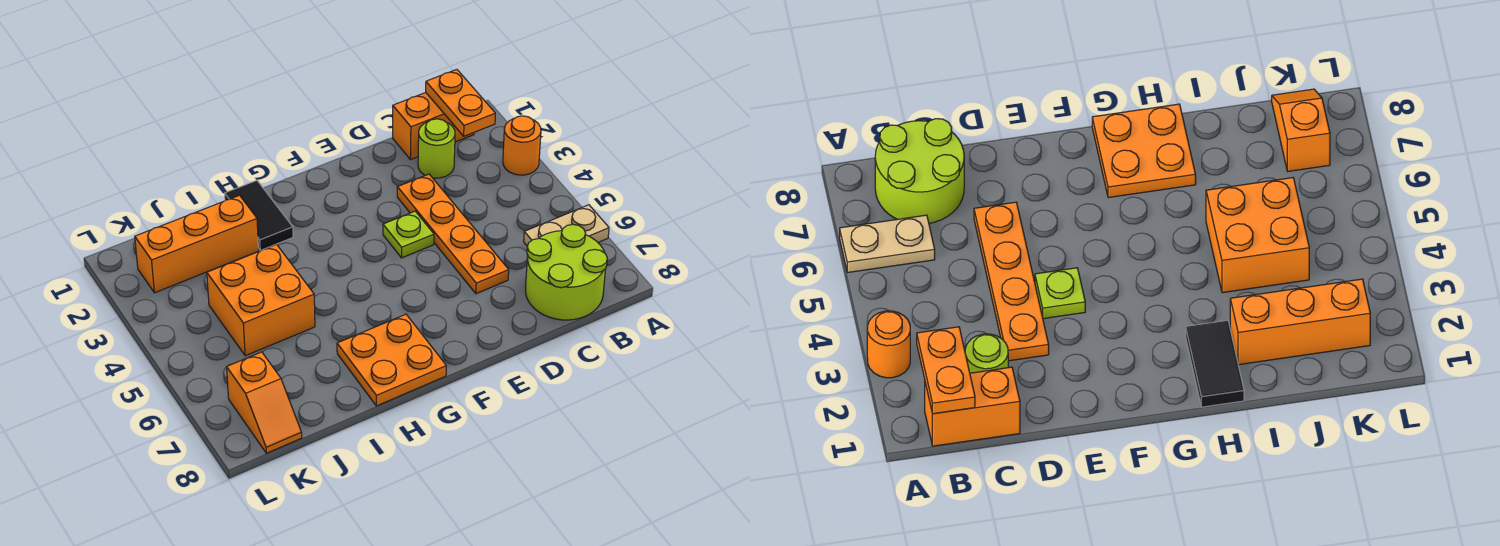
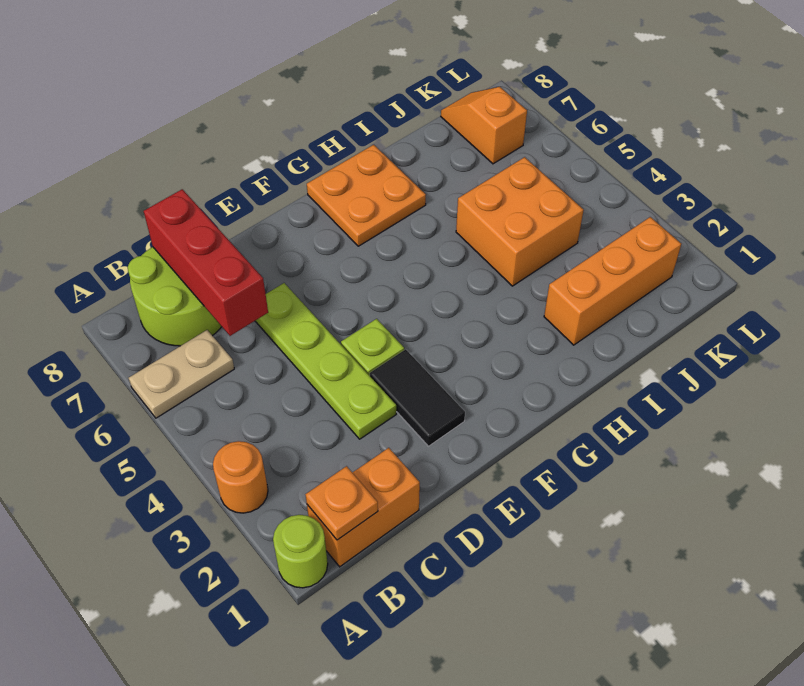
orange 1x2 plate [426,70,495,136] -> orange 1x1 plate [305,466,378,540]
lime 1x1 round brick [418,119,455,178] -> lime 1x1 round brick moved to [273,515,328,588]
none -> red 1x3 brick [144,189,268,336]
orange 1x4 plate [397,174,509,294] -> lime 1x4 plate [255,283,396,439]
black 1x2 tile [225,180,293,251] -> black 1x2 tile moved to [370,349,465,446]

